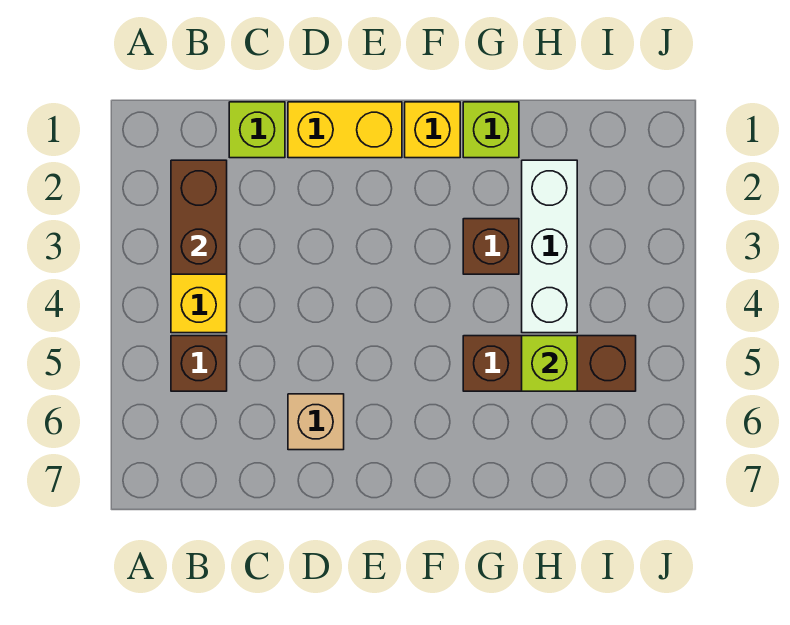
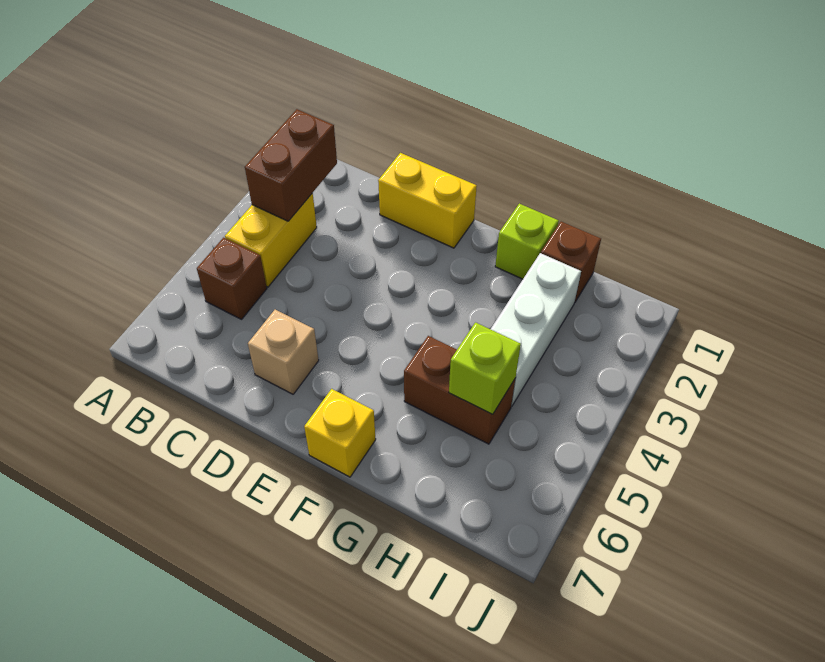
lime 1x1 brick [229,102,285,158] -> none
yellow 1x1 brick [405,102,460,158] -> yellow 1x1 brick moved to [304,389,376,477]
brown 1x1 brick [463,219,519,274] -> brown 1x1 brick moved to [541,222,601,302]
brown 1x3 brick [463,336,636,391] -> brown 1x2 brick [404,336,515,444]

